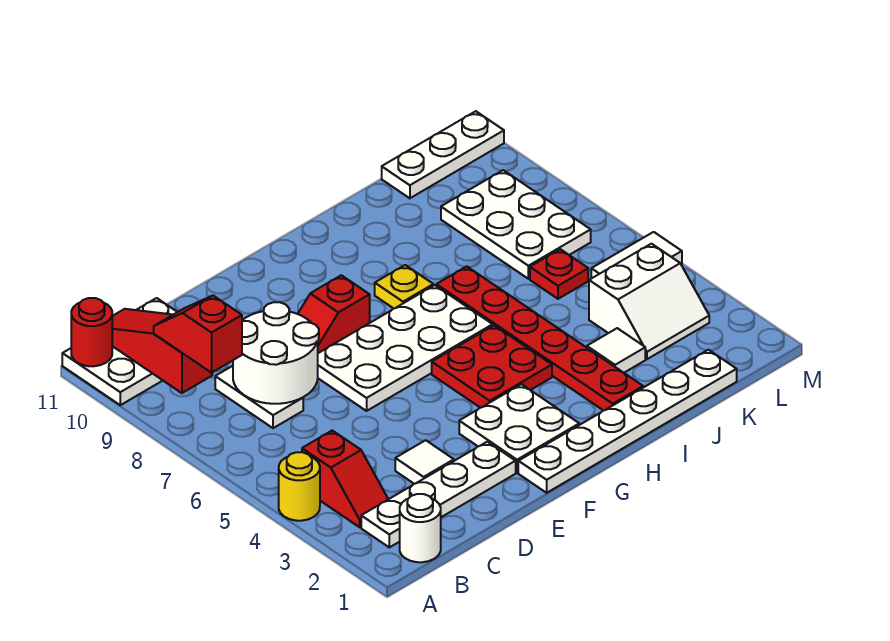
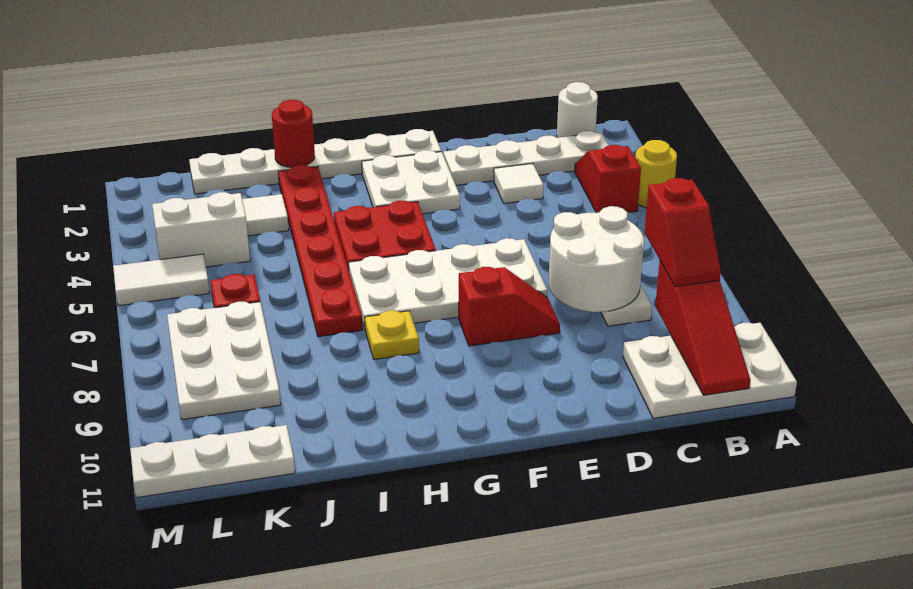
red 1x1 round brick [71,298,112,366] -> red 1x1 round brick moved to [272,100,315,167]

